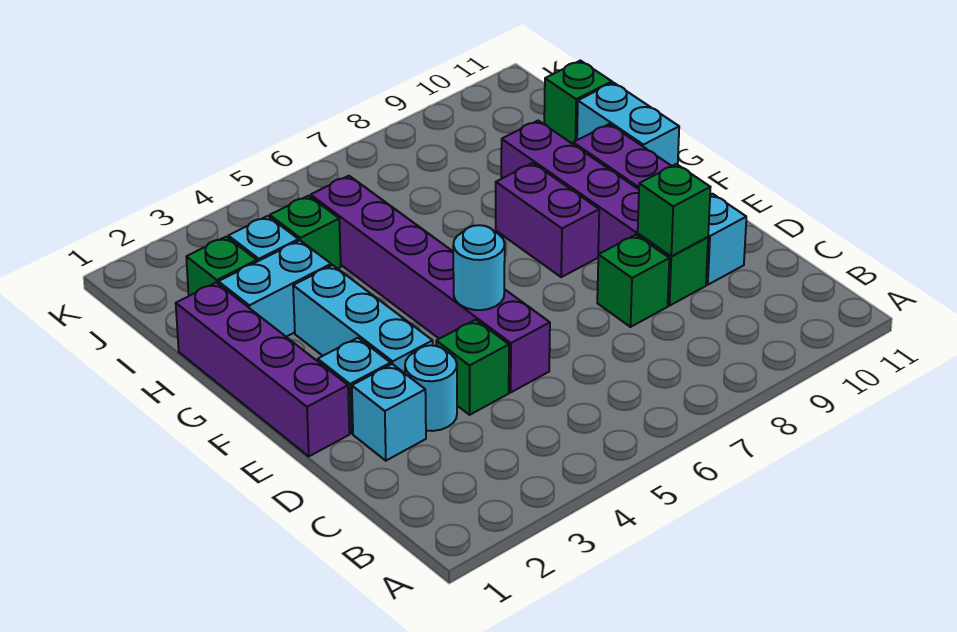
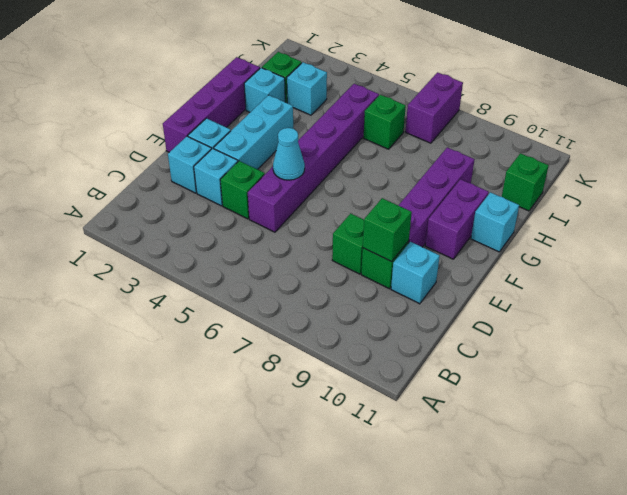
cyan 1x1 round brick [405,345,457,431] -> cyan 1x1 brick [194,149,238,206]
cyan 1x1 round brick [453,225,505,310] -> cyan 1x1 cone [273,128,305,180]
purple 1x2 brick [496,163,599,277] -> purple 1x2 brick moved to [406,72,463,143]
cyan 1x2 brick [577,83,679,166] -> cyan 1x1 brick [471,192,519,252]
cyan 1x2 brick [218,240,331,337] -> cyan 1x1 brick [244,68,285,112]
green 1x1 brick [270,196,341,269] -> green 1x1 brick moved to [364,95,406,149]

